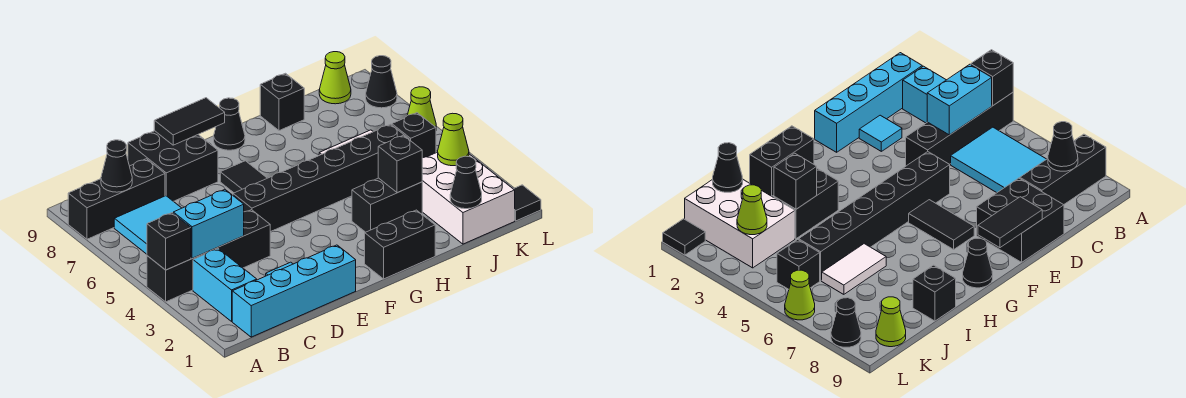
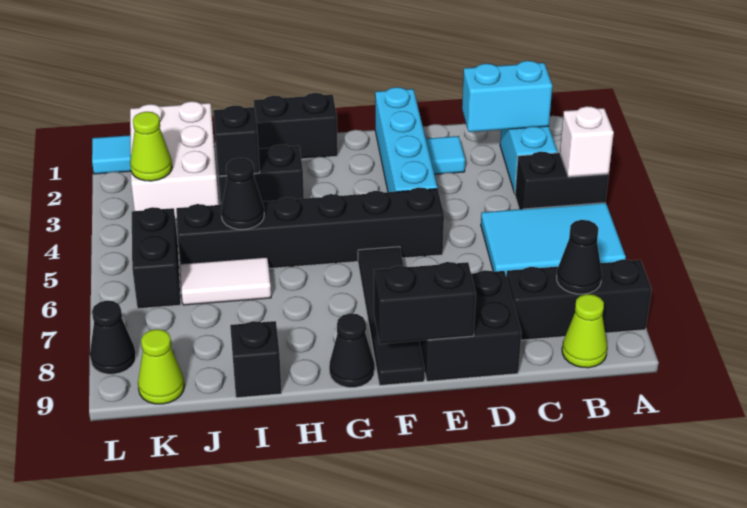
black 1x4 brick [147,210,270,302] -> black 1x2 brick [515,152,609,209]
black 1x1 brick [147,213,191,270] -> white 1x1 brick [560,106,614,177]
cyan 1x4 brick [232,245,356,337] -> cyan 1x4 brick turned to [375,87,437,192]
cyan 1x2 brick [173,190,244,258] -> cyan 1x2 brick moved to [462,61,552,132]
cyan 2x3 tile [114,196,181,254] -> cyan 2x3 tile turned to [481,203,626,274]
black 1x2 tile [154,98,225,145] -> black 1x2 brick [374,262,476,344]
black 1x2 tile [220,161,267,193] -> black 1x4 tile [358,247,425,385]
black 1x1 cone [450,156,482,209] -> black 1x1 cone moved to [221,158,264,229]
black 1x1 brick [392,113,436,158] -> black 1x2 brick [132,207,181,309]
black 1x1 tile [514,185,541,221] -> cyan 1x1 tile [92,135,131,174]
lime 1x1 cone [408,87,436,127] -> lime 1x1 cone moved to [562,294,607,368]

